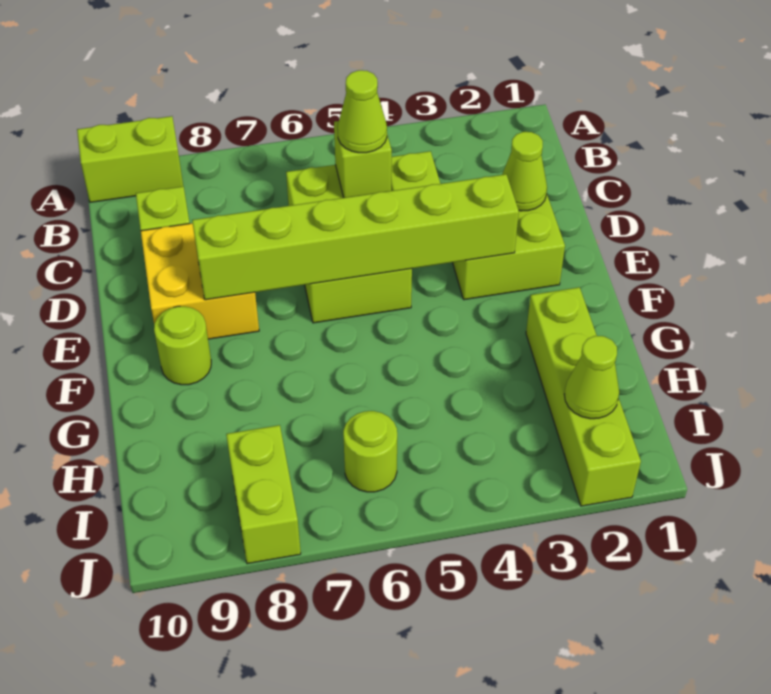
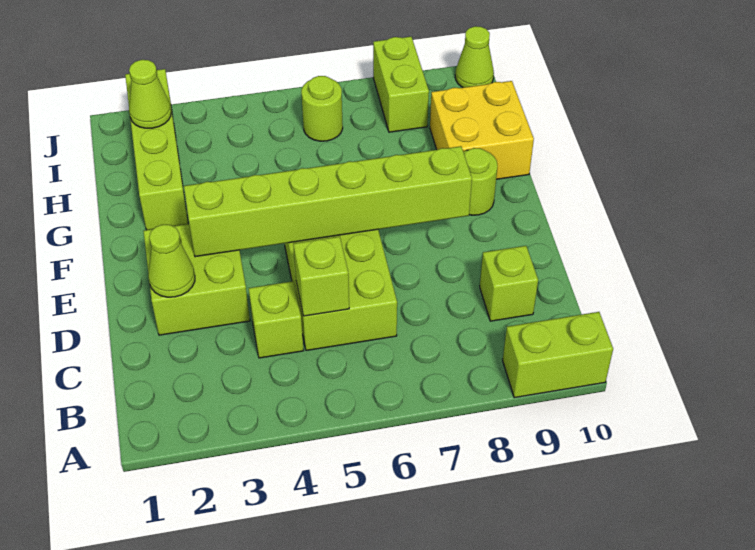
lime 1x1 cone [338,70,387,153] -> lime 1x1 cone moved to [455,26,494,88]
yellow 2x2 brick [141,223,259,339] -> yellow 2x2 brick moved to [430,81,534,179]

